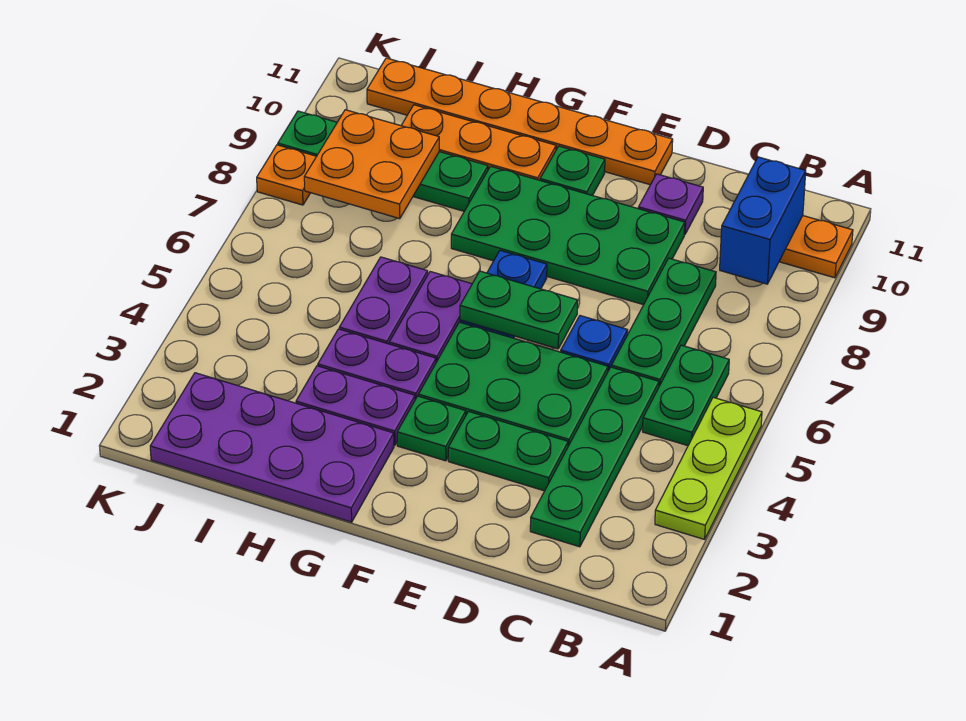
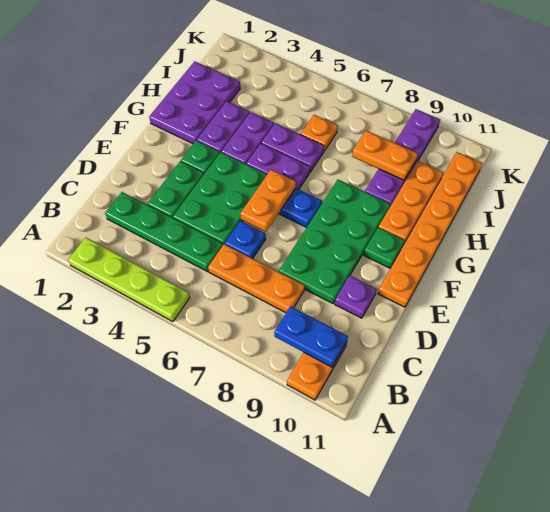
lime 1x3 plate [655,397,762,539] -> lime 1x4 plate [68,238,190,322]
green 1x2 plate [643,345,729,446] -> none
blue 1x2 brick [720,157,806,284] -> blue 1x2 plate [274,306,348,367]
green 1x3 plate [611,258,716,386] -> orange 1x3 plate [208,244,305,313]
green 1x2 plate [460,271,578,349] -> orange 1x2 plate [240,170,296,232]
purple 2x4 plate [150,373,394,522] -> purple 2x3 plate [149,61,240,144]
green 1x4 plate [278,111,488,211] -> purple 1x4 plate [365,109,440,206]
orange 2x2 plate [304,110,439,219] -> orange 1x2 plate [352,130,418,180]
orange 1x1 plate [257,145,316,205] -> orange 1x1 plate moved to [301,115,338,151]

